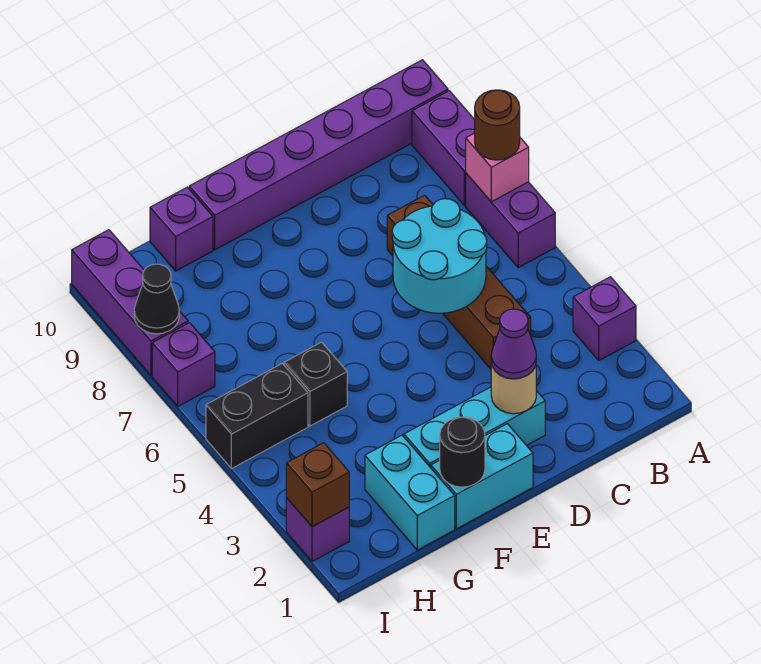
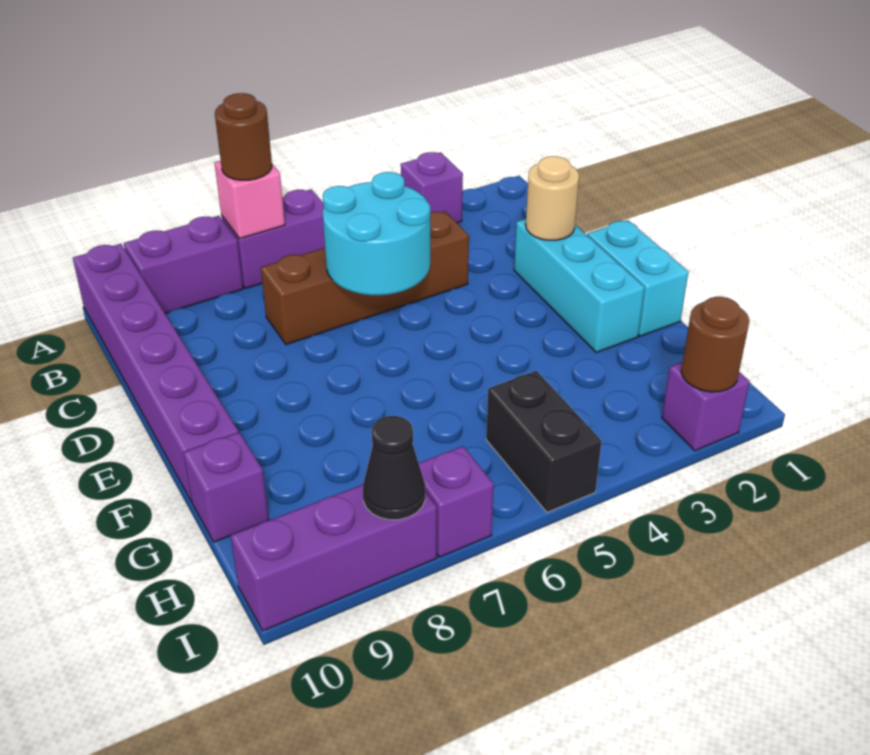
purple 1x1 cone [491,309,536,379] -> none
black 1x1 round brick [440,417,485,487] -> none
cyan 1x2 brick [365,435,455,550] -> none
black 1x1 brick [284,342,347,426] -> none
brown 1x1 brick [286,443,349,527] -> brown 1x1 round brick [681,297,749,392]

